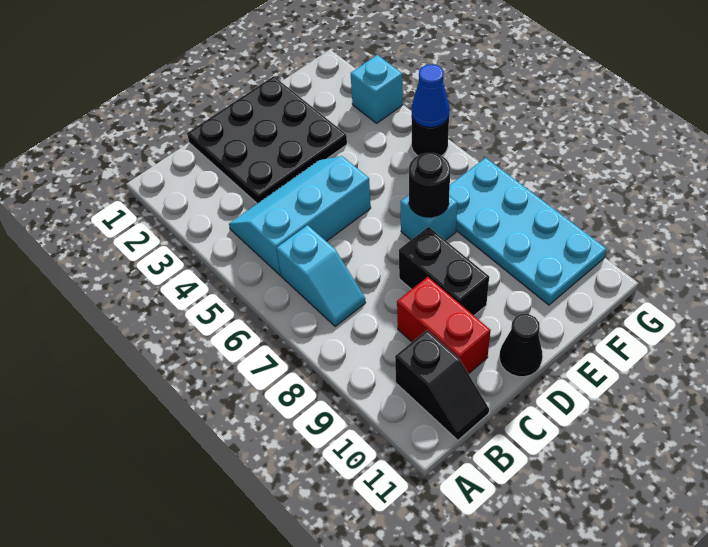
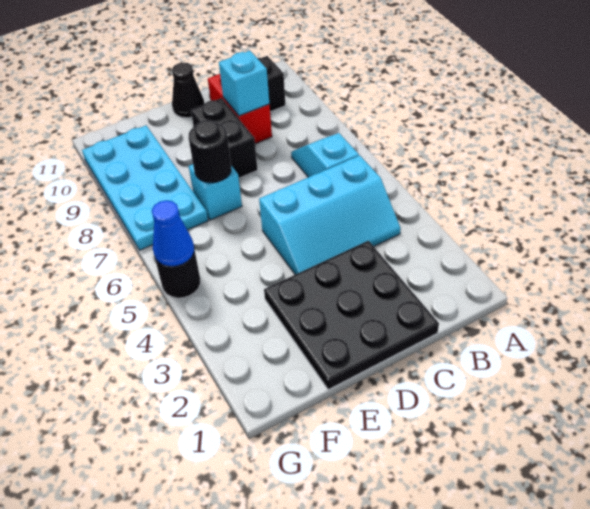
cyan 1x1 brick [351,55,403,123] -> cyan 1x1 brick moved to [219,51,269,116]

